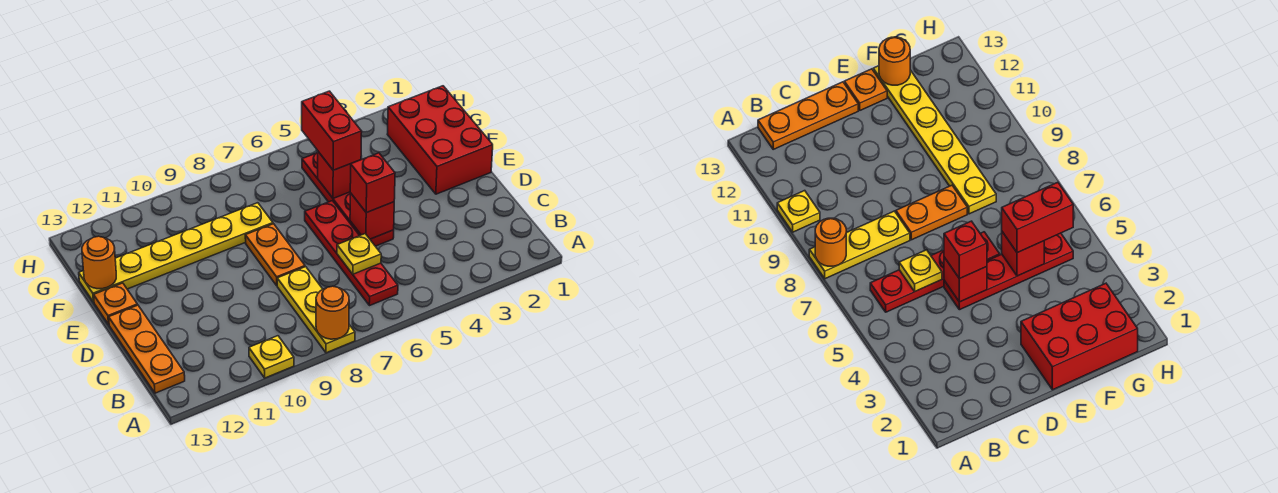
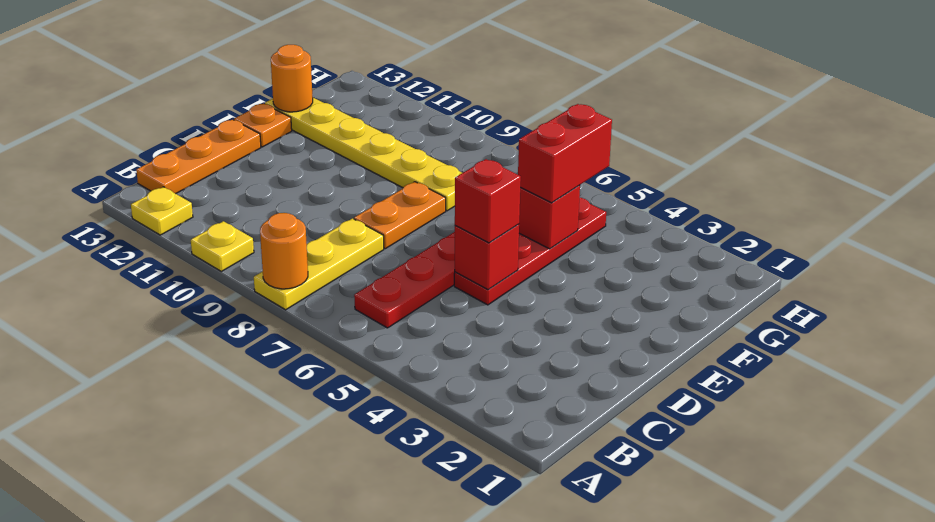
yellow 1x1 plate [337,234,381,274] -> yellow 1x1 plate moved to [131,187,193,235]
red 2x3 brick [387,86,493,194] -> none

